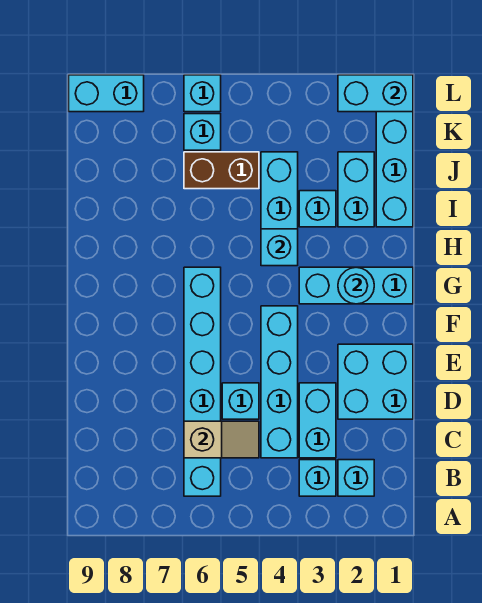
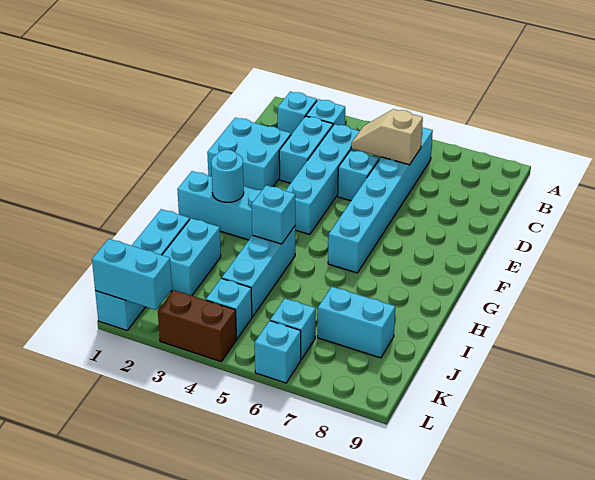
cyan 1x1 brick [299,191,336,227] -> cyan 1x1 brick moved to [206,278,252,339]
brown 1x2 brick [184,152,259,189] -> brown 1x2 brick moved to [158,290,237,361]
cyan 1x2 brick [69,75,144,112] -> cyan 1x2 brick moved to [318,287,395,358]

